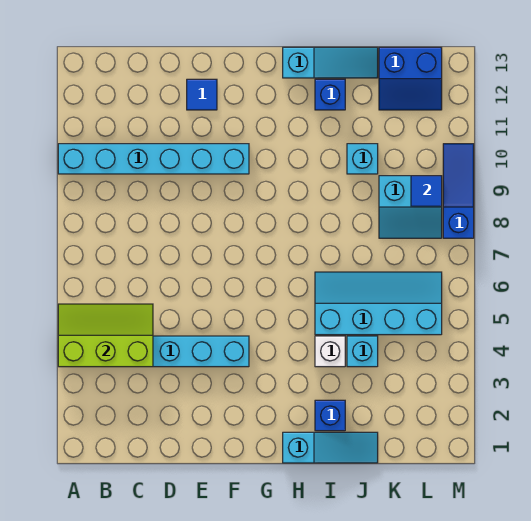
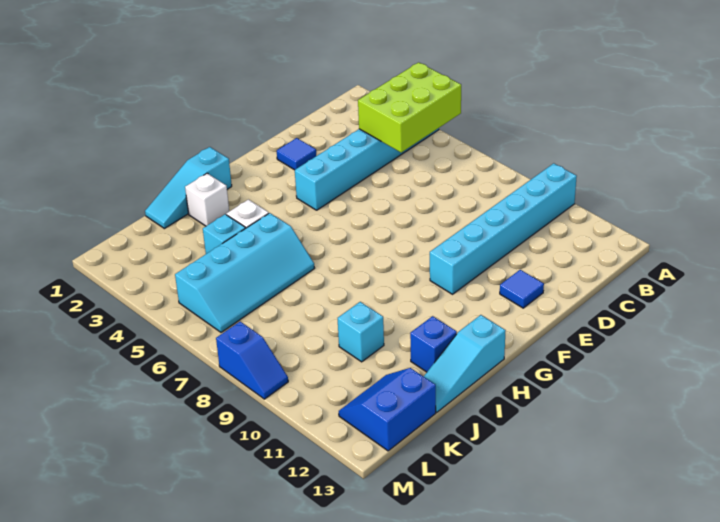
lime 2x3 slope [58,304,153,367] -> lime 2x3 brick [358,62,461,153]
blue 1x1 brick [315,400,345,431] -> white 1x1 brick [185,173,229,226]
cyan 2x2 slope [379,176,442,238] -> none
blue 1x1 tile [411,176,442,206] -> blue 1x1 tile moved to [277,138,316,170]
blue 1x3 slope [443,144,474,238] -> blue 1x2 slope [216,322,288,399]

